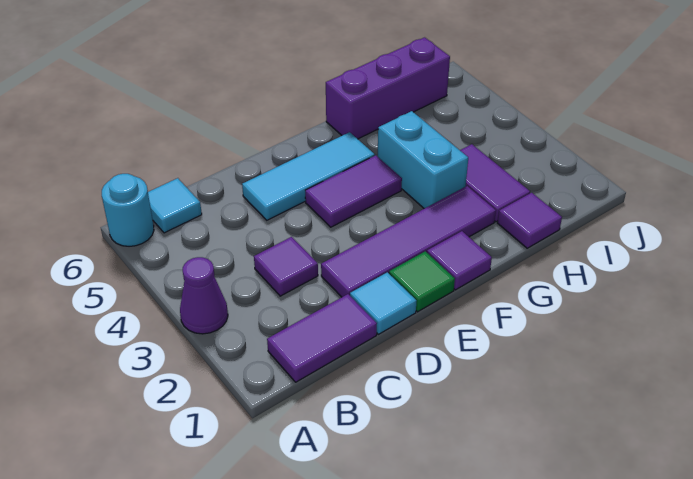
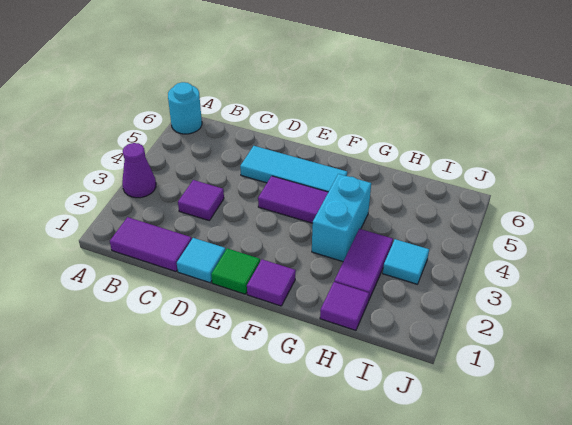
cyan 1x1 tile [148,178,202,233] -> cyan 1x1 tile moved to [383,239,429,284]
purple 1x4 tile [321,186,496,297] -> none
purple 1x3 brick [326,37,450,139] -> none

